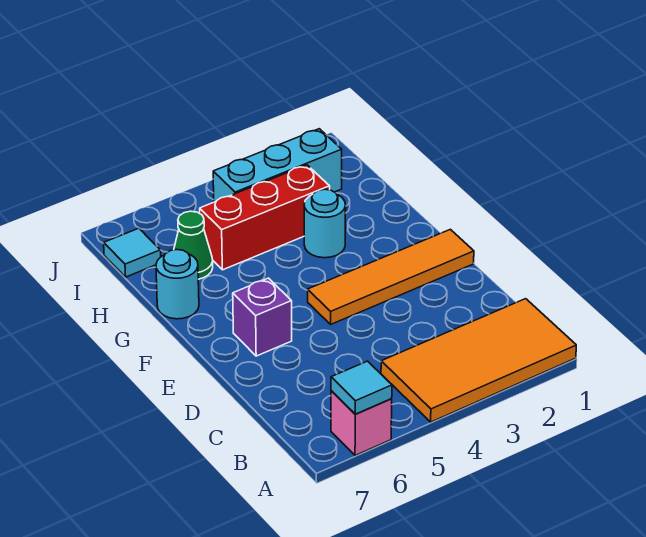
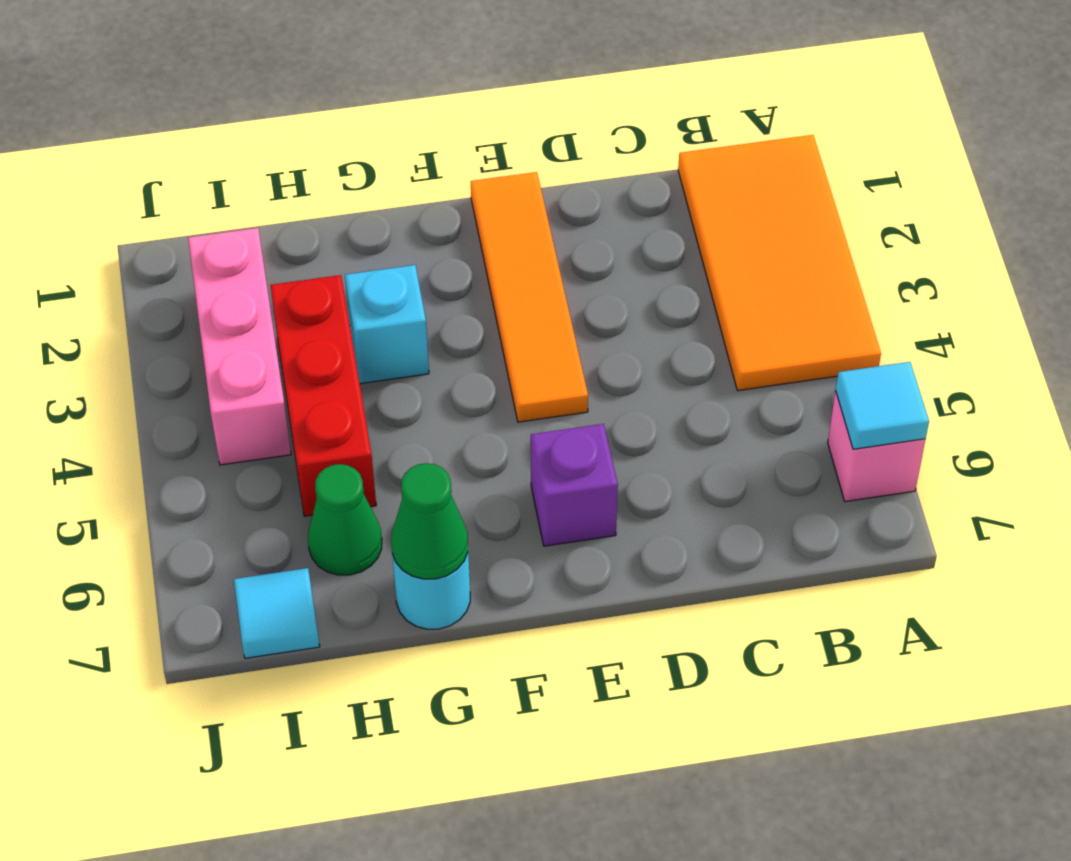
cyan 1x1 round brick [304,189,346,258] -> cyan 1x1 brick [345,265,429,384]
none -> green 1x1 cone [391,463,468,579]
cyan 1x3 brick [213,129,342,202] -> pink 1x3 brick [188,228,291,465]

